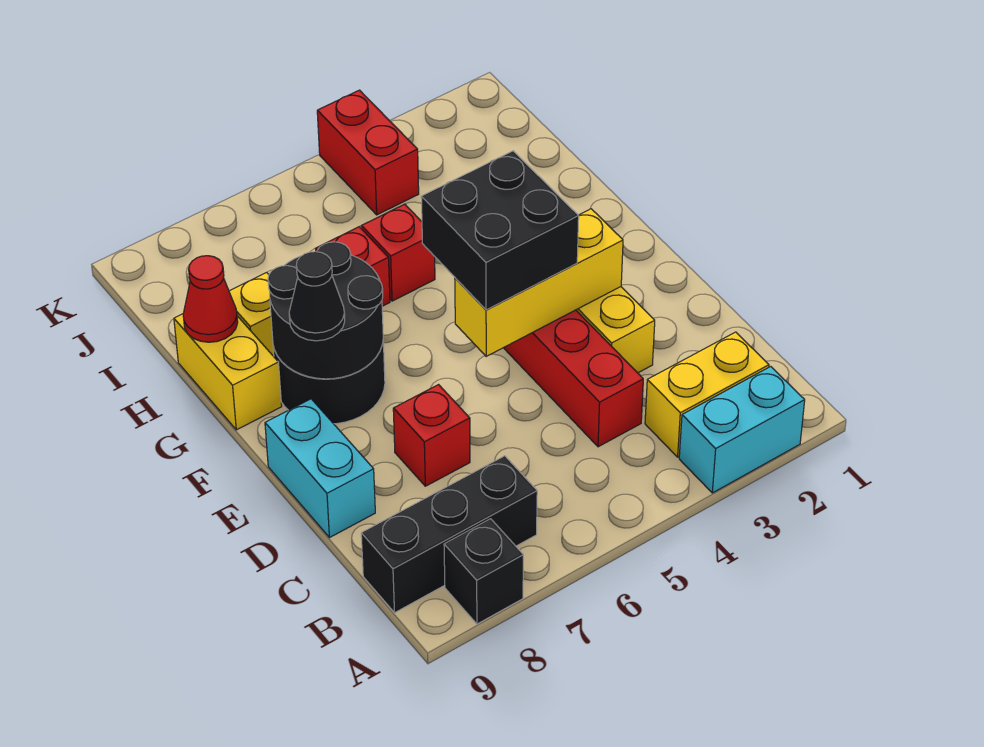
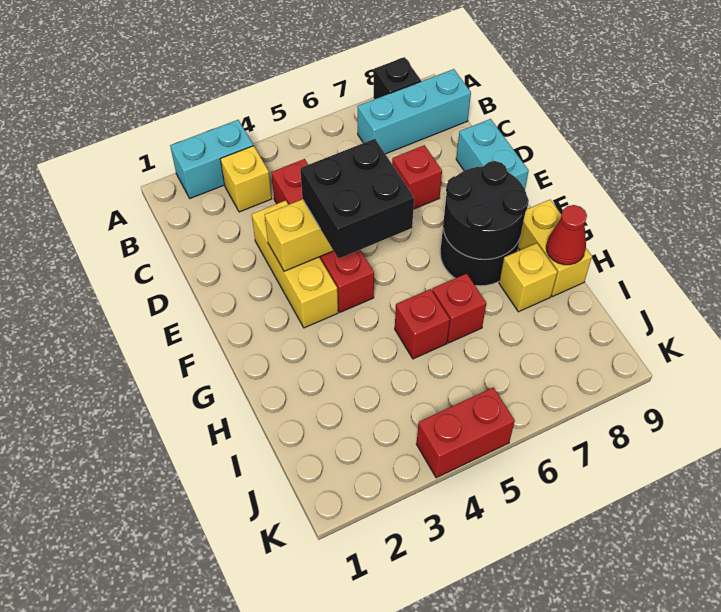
yellow 1x2 brick [645,332,769,457] -> yellow 1x1 brick [220,146,272,212]
black 1x3 brick [361,456,537,613] -> cyan 1x3 brick [358,69,471,154]
black 1x1 cone [289,252,345,341] -> none
red 1x2 brick [317,90,419,215] -> red 1x2 brick turned to [417,387,515,478]

